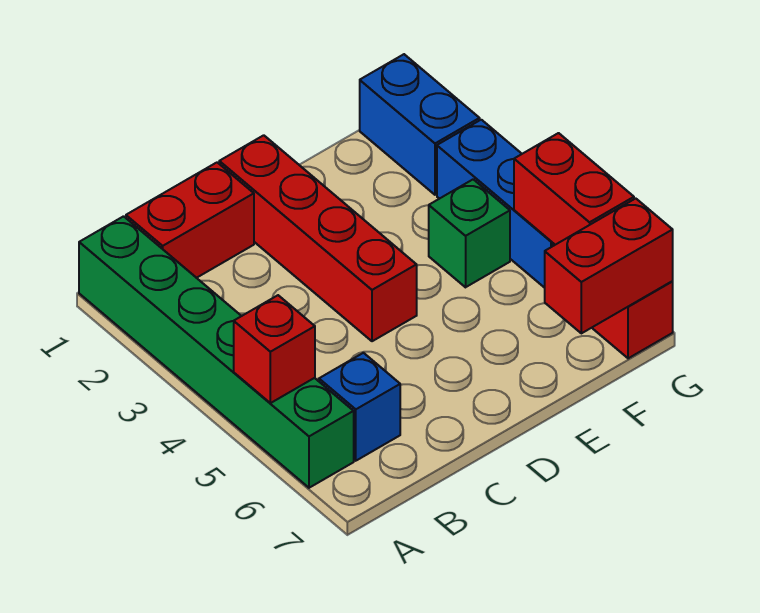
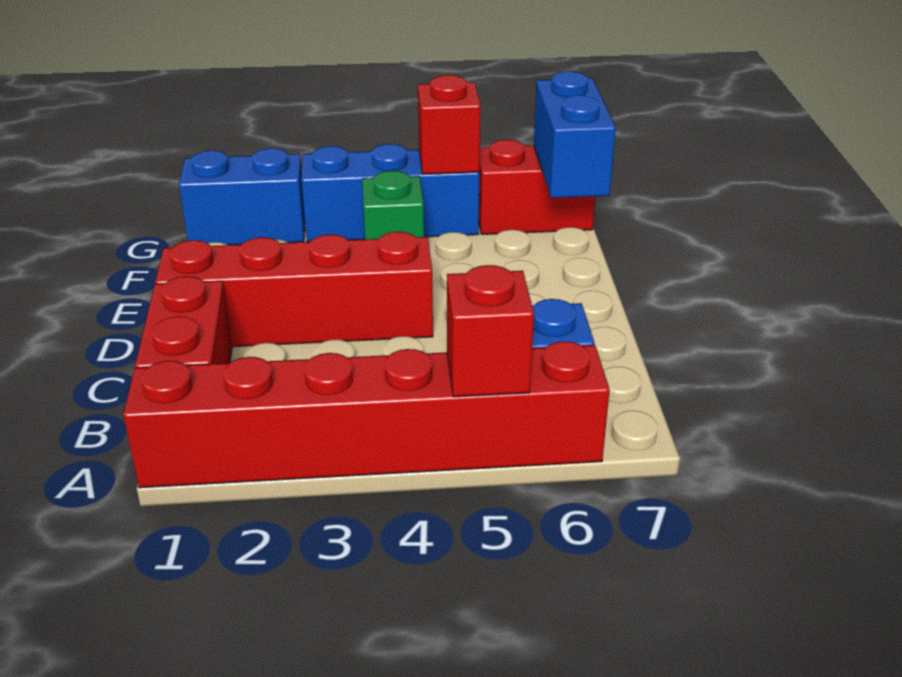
green 1x6 brick [79,216,354,488] -> red 1x6 brick [123,341,610,488]
red 1x2 brick [545,199,673,333] -> blue 1x2 brick [534,71,616,198]
red 1x2 brick [514,133,634,245] -> red 1x1 brick [418,75,481,174]

